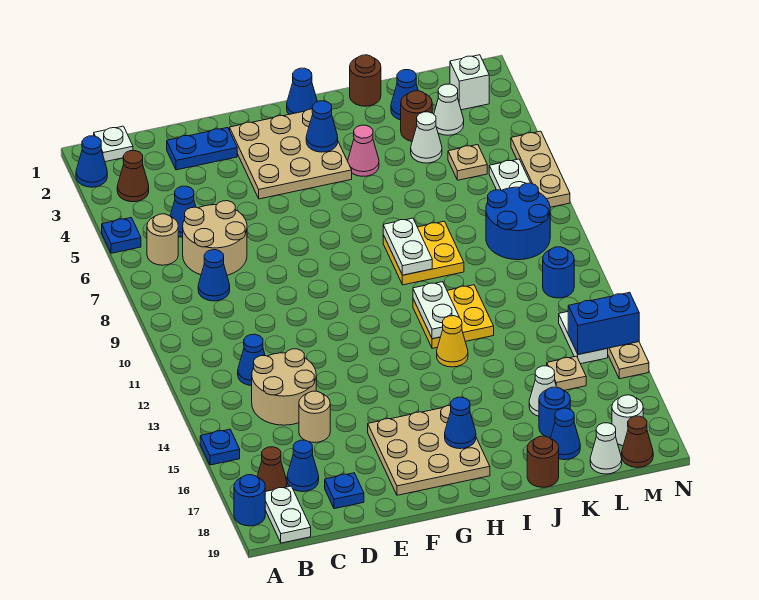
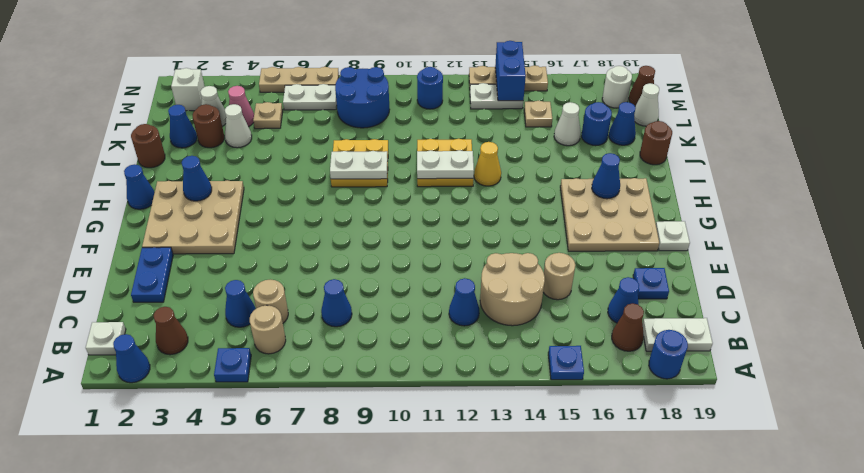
tan 2x2 round brick [183,201,247,275] -> tan 1x1 round brick [253,280,288,323]
none -> white 1x1 plate [656,221,690,251]
pink 1x1 cone [348,125,379,176] -> pink 1x1 cone moved to [228,86,254,127]

